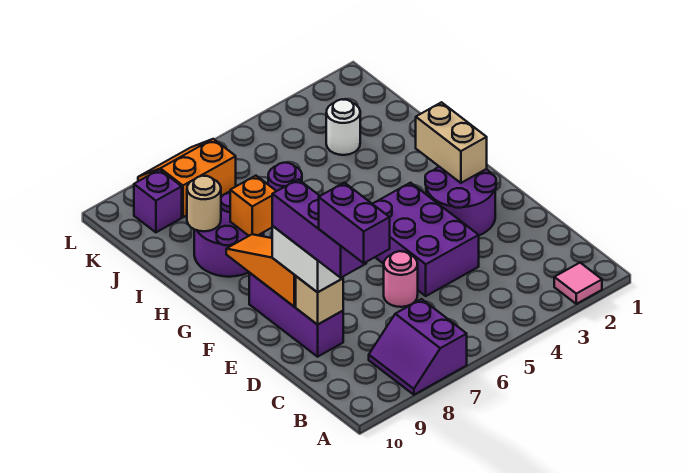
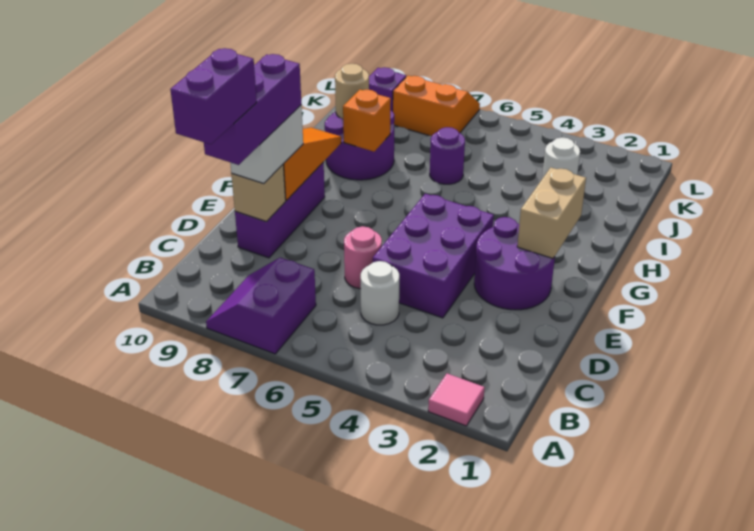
none -> white 1x1 round brick [360,261,399,325]

